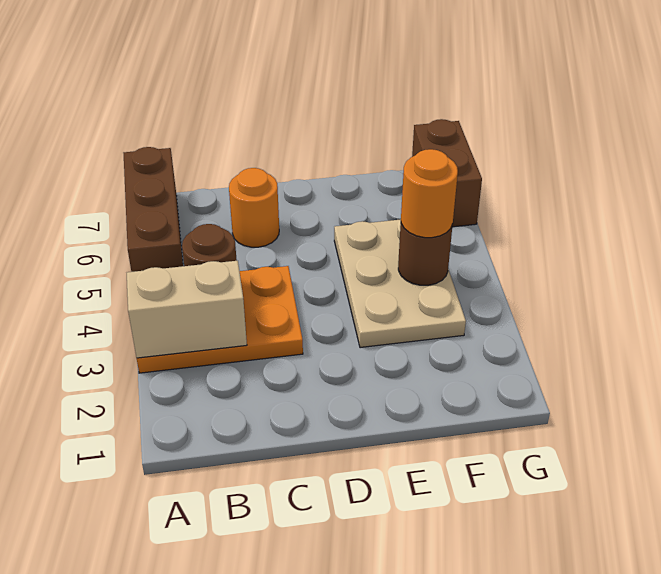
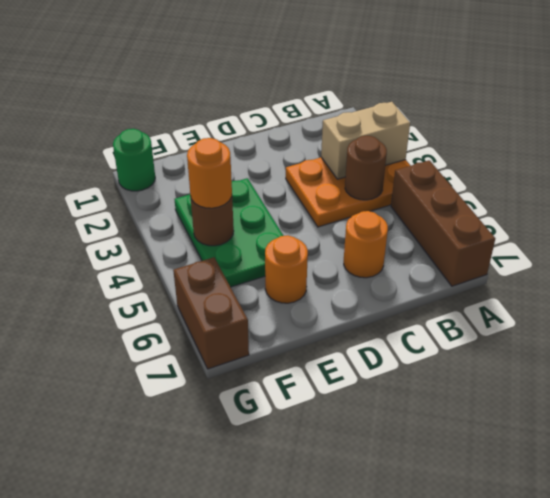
tan 2x3 plate [334,219,466,348] -> green 2x3 plate [175,178,283,287]
none -> orange 1x1 round brick [265,235,308,303]
none -> green 1x1 round brick [113,129,155,191]

